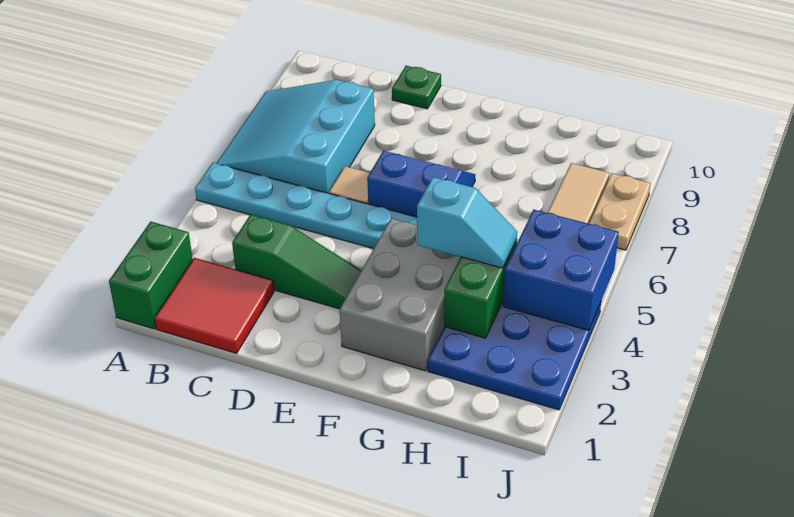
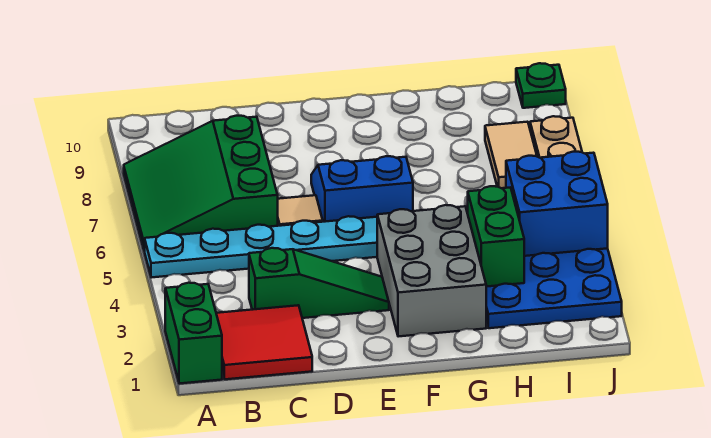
cyan 3x3 slope [216,80,375,193] -> green 3x3 slope [124,116,278,251]
green 1x1 plate [392,66,441,109] -> green 1x1 plate moved to [516,63,566,108]
cyan 1x2 slope [417,177,517,268] -> none

